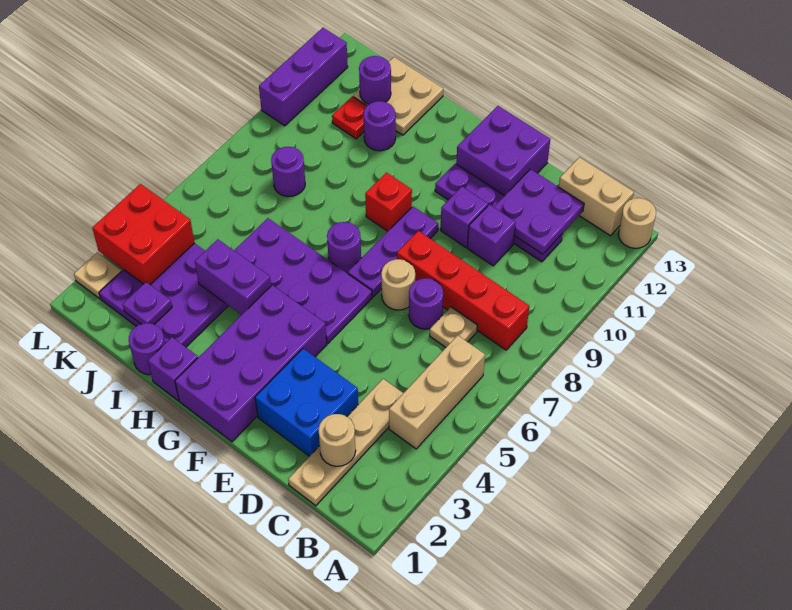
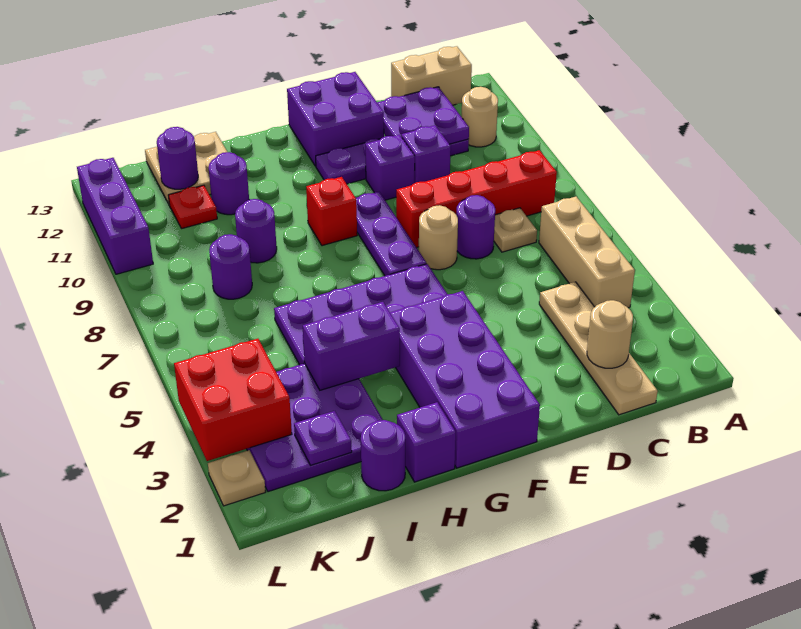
tan 1x1 round brick [618,198,656,248] -> tan 1x1 round brick moved to [462,87,498,147]
blue 2x2 brick [255,349,358,456] -> none
purple 1x1 round brick [327,222,361,272] -> purple 1x1 round brick moved to [235,199,277,263]

